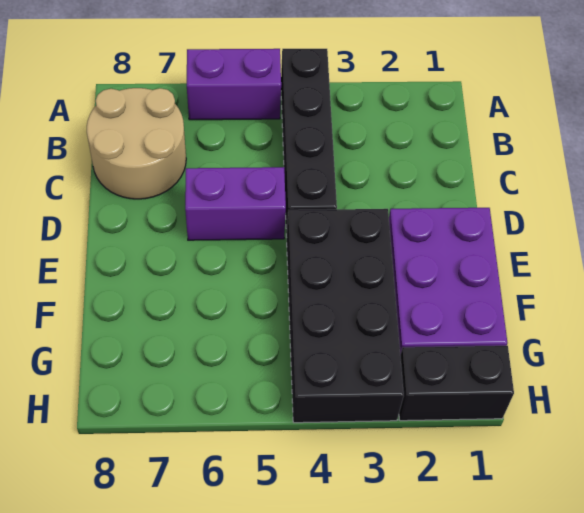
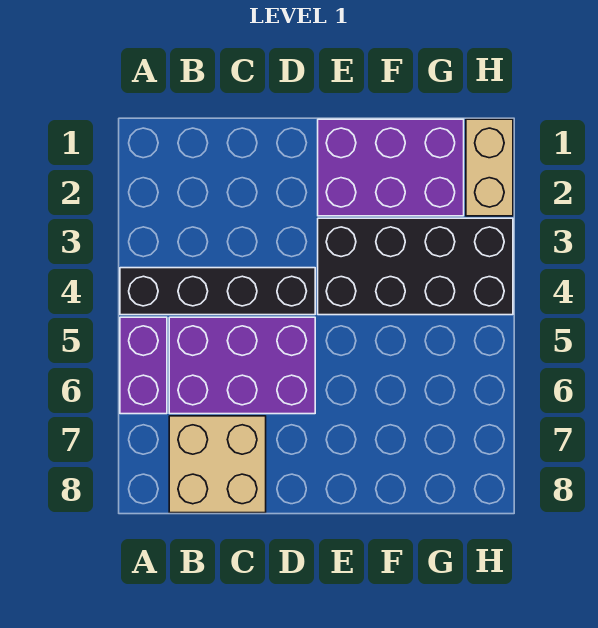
tan 2x2 round brick [87,88,186,199] -> tan 2x2 brick [169,416,266,513]
purple 1x2 brick [185,167,286,240] -> purple 2x3 brick [169,317,315,414]
black 1x2 brick [399,346,514,421] -> tan 1x2 brick [466,119,513,216]

